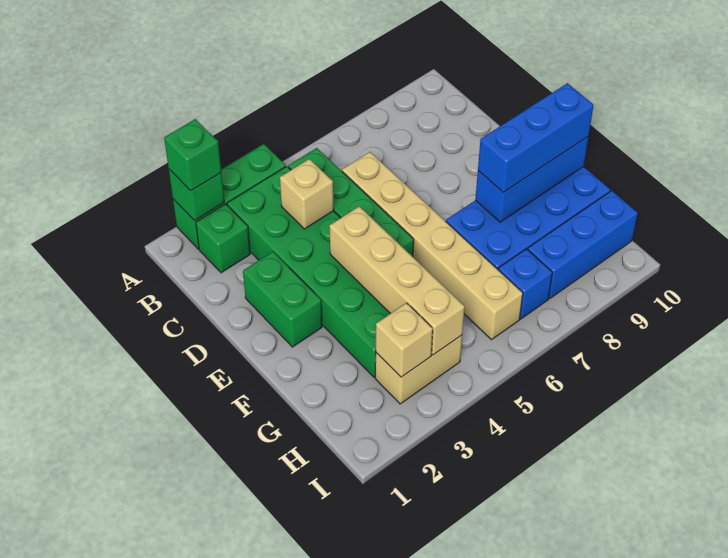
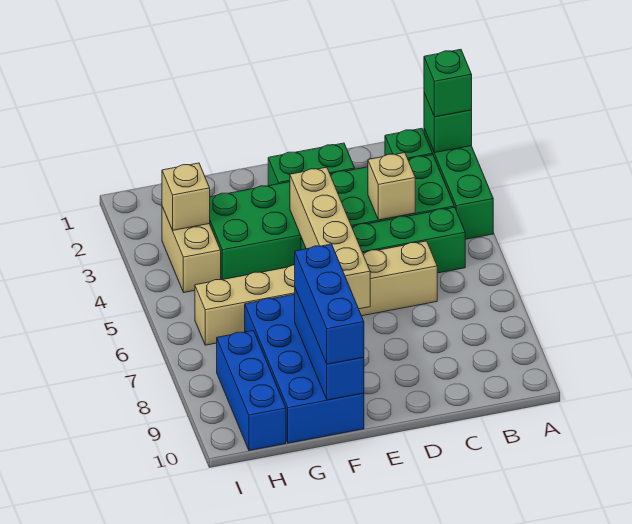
tan 1x4 brick [329,206,465,355] -> tan 1x4 brick turned to [290,167,370,309]
blue 1x1 brick [498,249,552,319] -> none

